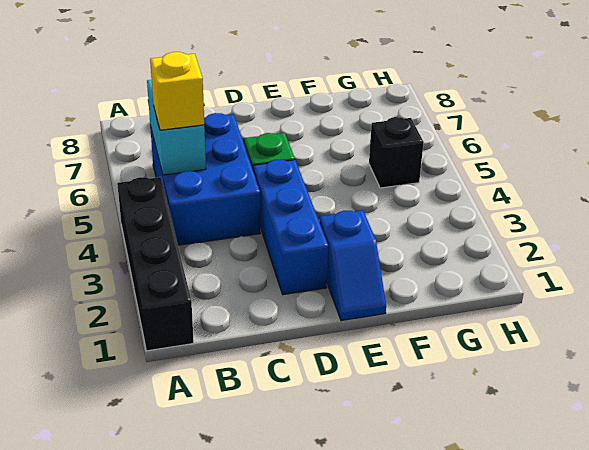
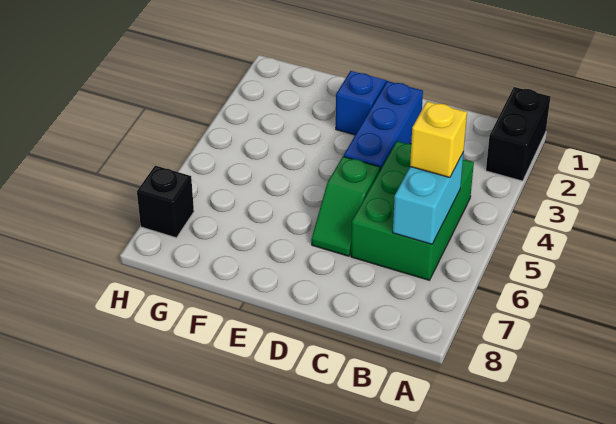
black 1x4 brick [117,177,194,351] -> black 1x2 brick [486,87,550,181]
blue 2x3 brick [150,113,260,245] -> green 2x3 brick [351,141,474,280]
black 1x1 brick [369,117,424,188] -> black 1x1 brick moved to [137,166,194,238]

